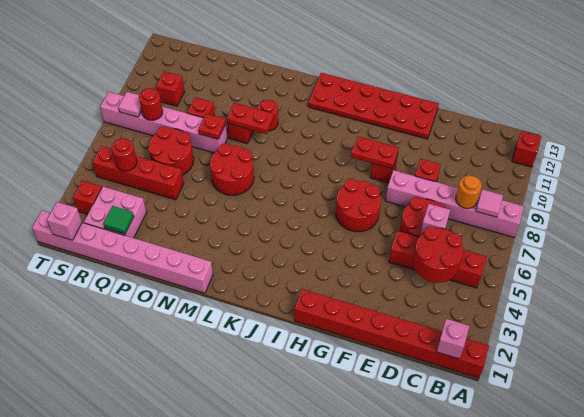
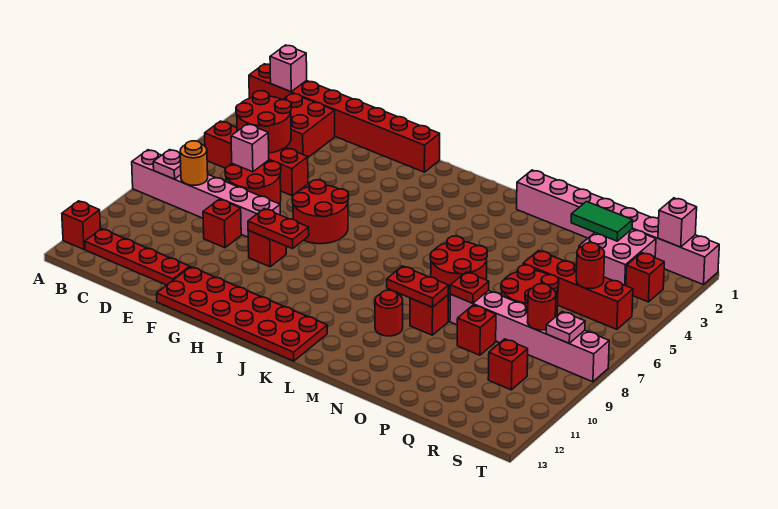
pink 1x1 tile [476,189,503,217] -> pink 1x1 plate [153,150,181,179]
none -> red 1x4 plate [85,229,190,285]
none -> red 2x2 brick [283,93,335,157]
green 1x1 tile [103,206,134,234] -> green 1x2 tile [571,202,633,241]
pink 1x1 tile [118,92,142,117] -> pink 1x1 plate [546,312,585,343]

